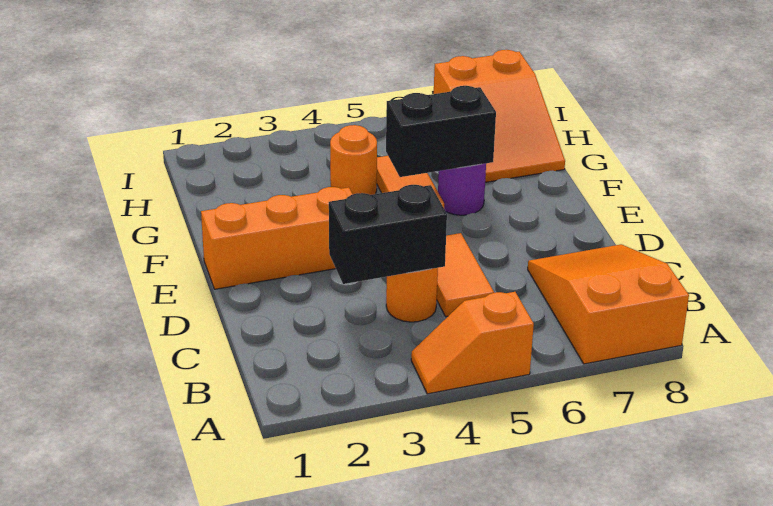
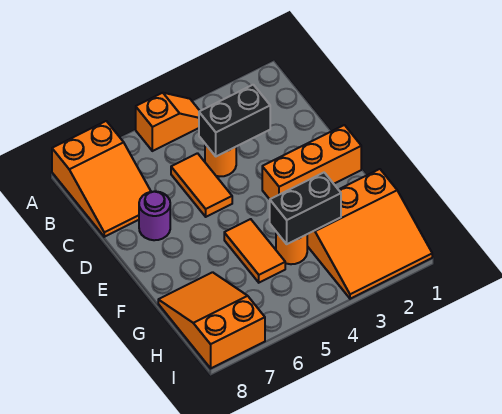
black 1x2 brick [386,86,496,177] -> black 1x2 brick moved to [270,173,341,244]
purple 1x1 round brick [438,164,486,215] -> purple 1x1 round brick moved to [139,191,170,240]
none -> orange 3x3 slope [307,169,432,299]

